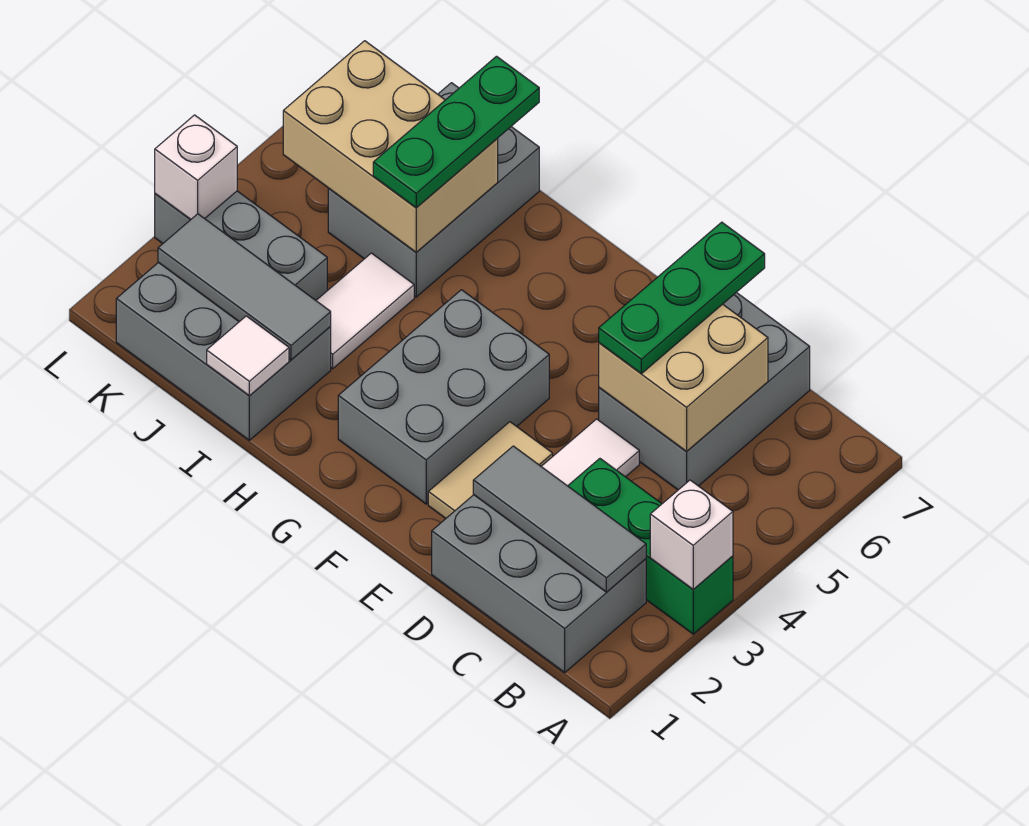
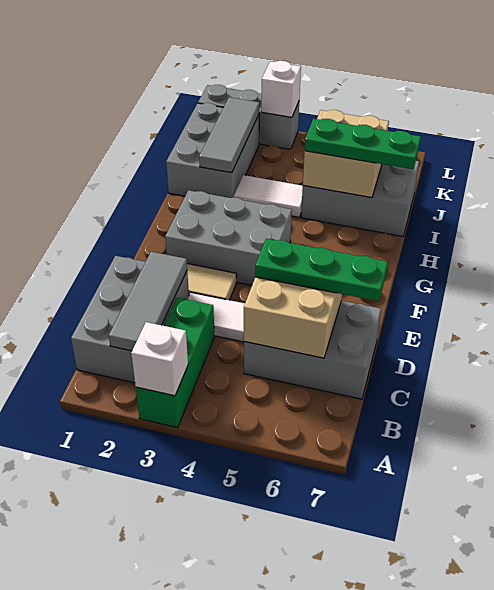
white 1x1 tile [207,316,289,396] -> none
tan 2x3 brick [283,41,498,252] -> tan 2x2 brick [303,110,389,198]
grey 1x3 brick [155,191,327,300] -> grey 1x3 brick turned to [198,85,299,149]

